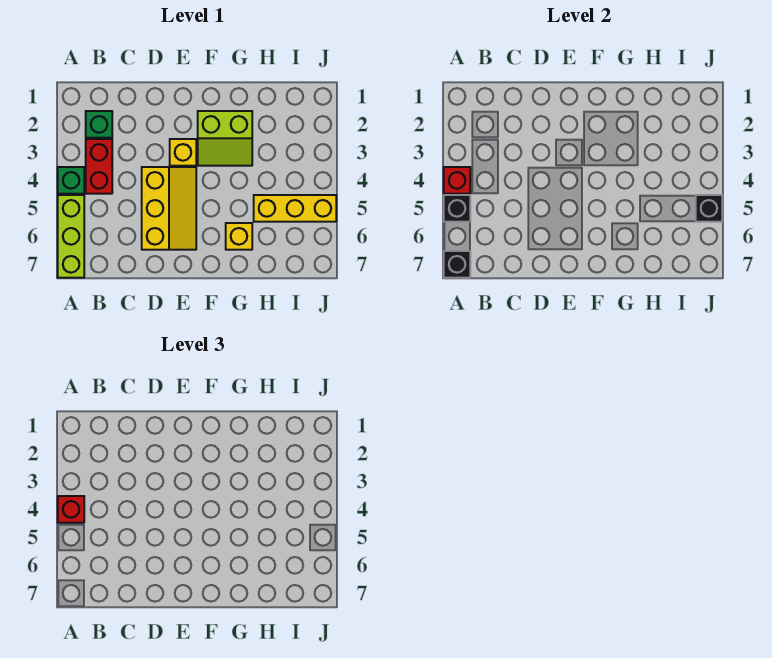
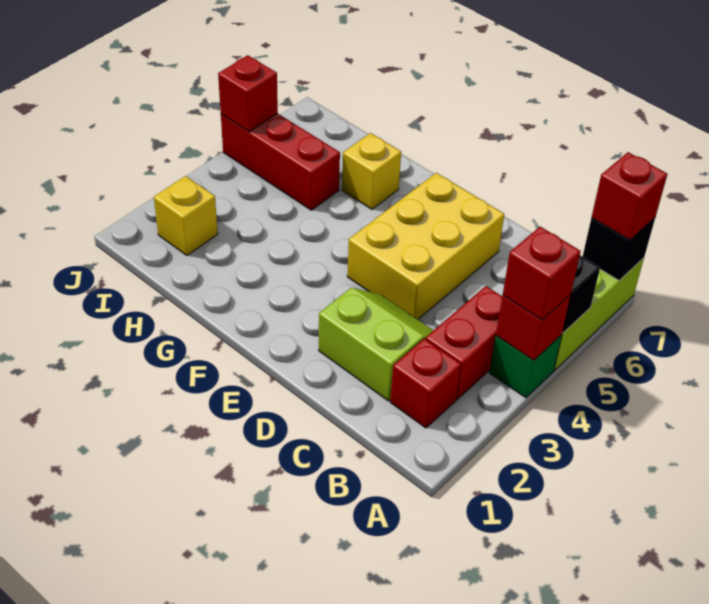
none -> red 1x1 brick [591,152,667,240]
green 1x1 brick [86,111,112,138] -> red 1x1 brick [390,339,461,428]
yellow 2x3 slope [142,167,196,250] -> yellow 2x3 brick [347,173,504,319]
yellow 1x1 brick [170,139,196,166] -> yellow 1x1 brick moved to [154,176,218,255]
lime 2x2 slope [198,111,252,166] -> lime 2x2 slope moved to [319,288,434,401]
yellow 1x3 brick [254,195,336,222] -> red 1x3 brick [221,113,340,210]
black 1x1 brick [696,195,722,222] -> red 1x1 brick [218,55,278,132]

